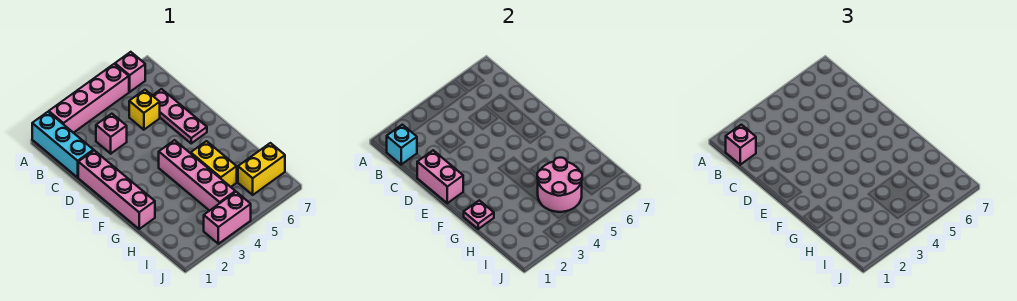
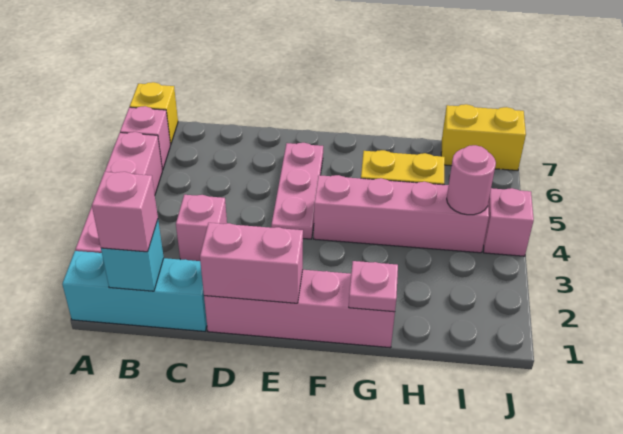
yellow 1x1 brick [129,90,160,130] -> yellow 1x1 brick moved to [130,82,178,145]
pink 1x3 plate [152,89,207,143] -> pink 1x3 plate turned to [271,143,323,239]
pink 2x2 round brick [537,158,582,212] -> pink 1x1 round brick [447,145,496,215]
yellow 1x2 brick [238,143,285,195] -> yellow 1x2 brick turned to [441,104,526,171]
pink 1x2 brick [204,192,251,244] -> pink 1x1 brick [483,188,534,256]

